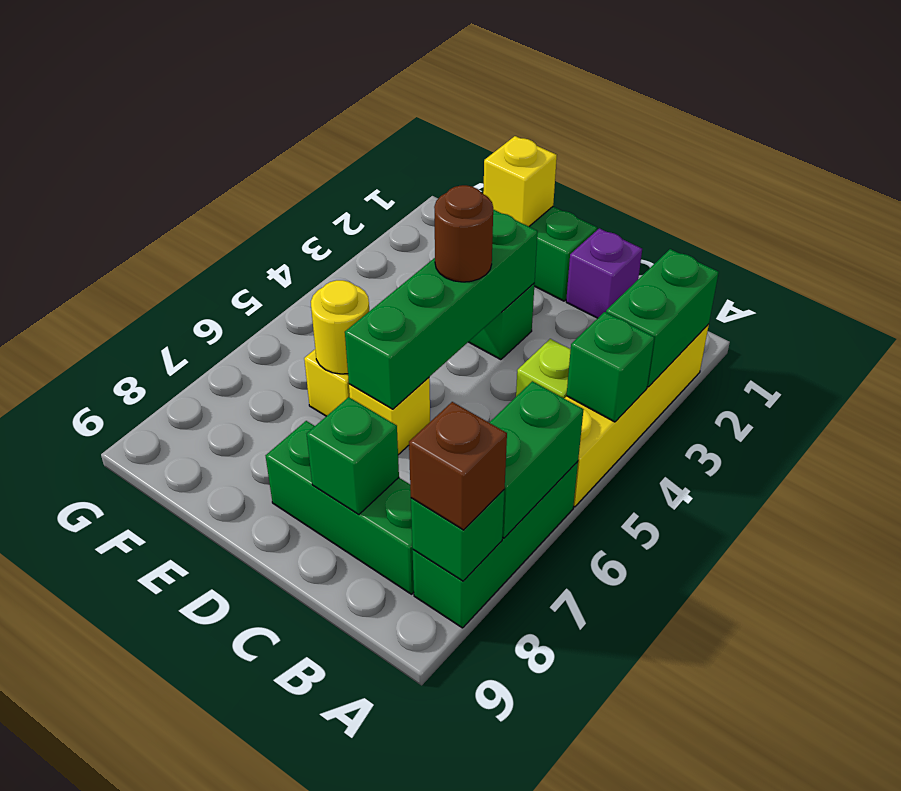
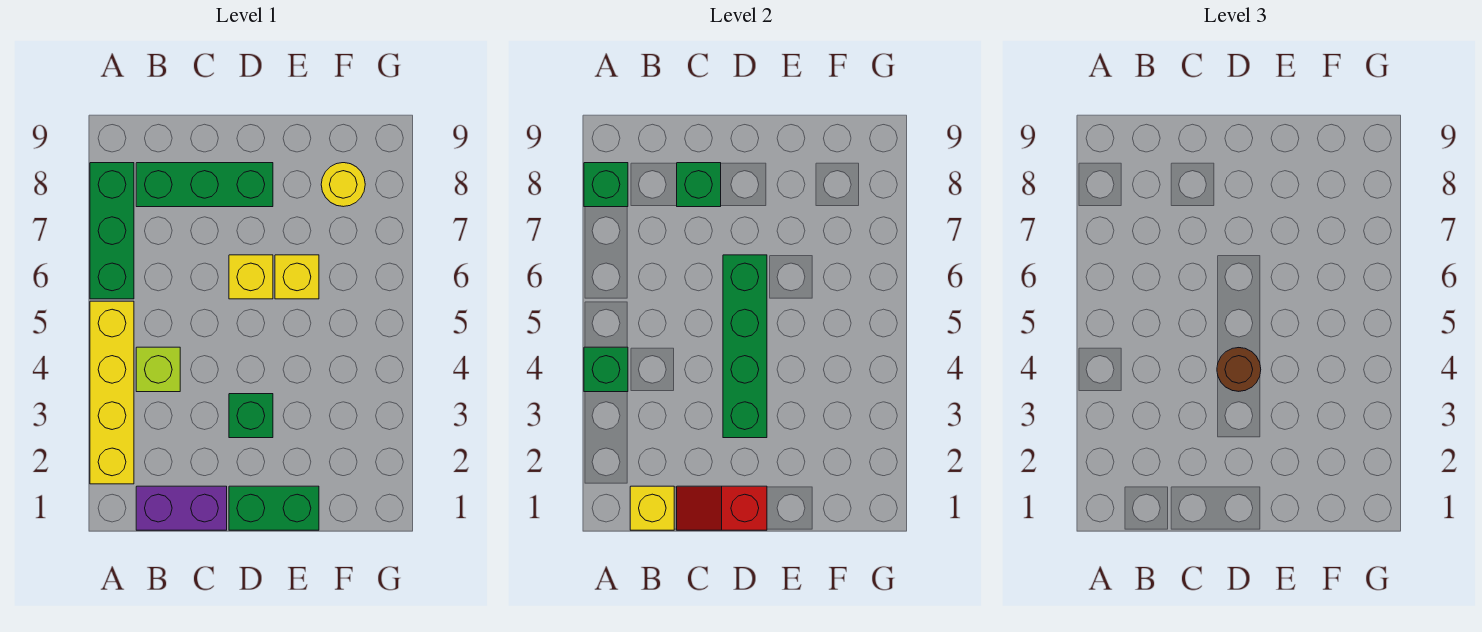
green 1x2 brick [606,249,719,387] -> none
green 1x2 brick [489,381,584,538] -> none
brown 1x1 brick [409,402,507,530] -> none
purple 1x1 brick [566,228,642,318] -> purple 1x2 brick [136,486,227,530]
none -> red 1x2 slope [677,486,767,530]
yellow 1x1 brick [483,136,557,226] -> yellow 1x1 brick moved to [630,486,674,530]
yellow 1x1 round brick [311,280,369,374] -> yellow 1x1 round brick moved to [321,163,365,207]

